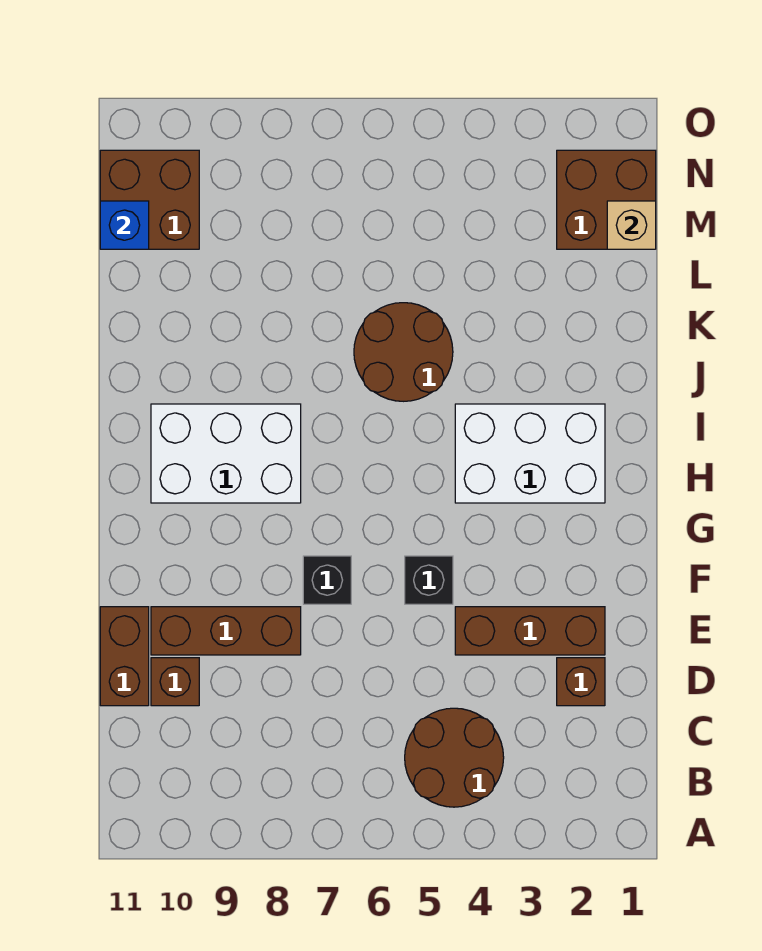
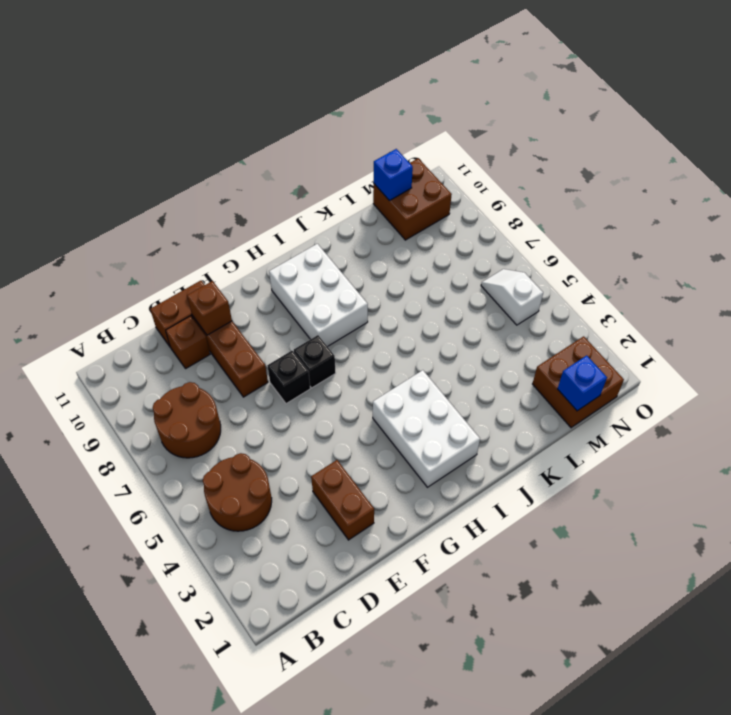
brown 1x1 brick [557,658,605,706] -> brown 1x1 brick moved to [187,281,232,335]
brown 1x3 brick [455,607,605,655] -> brown 1x2 brick [311,460,374,540]
black 1x1 brick [405,556,453,604] -> black 1x1 brick moved to [294,335,336,388]
brown 2x2 round brick [354,303,453,401] -> brown 2x2 round brick moved to [153,382,221,458]
tan 1x1 brick [607,201,656,249] -> blue 1x1 brick [558,355,607,411]
none -> white 1x2 slope [481,269,543,325]

